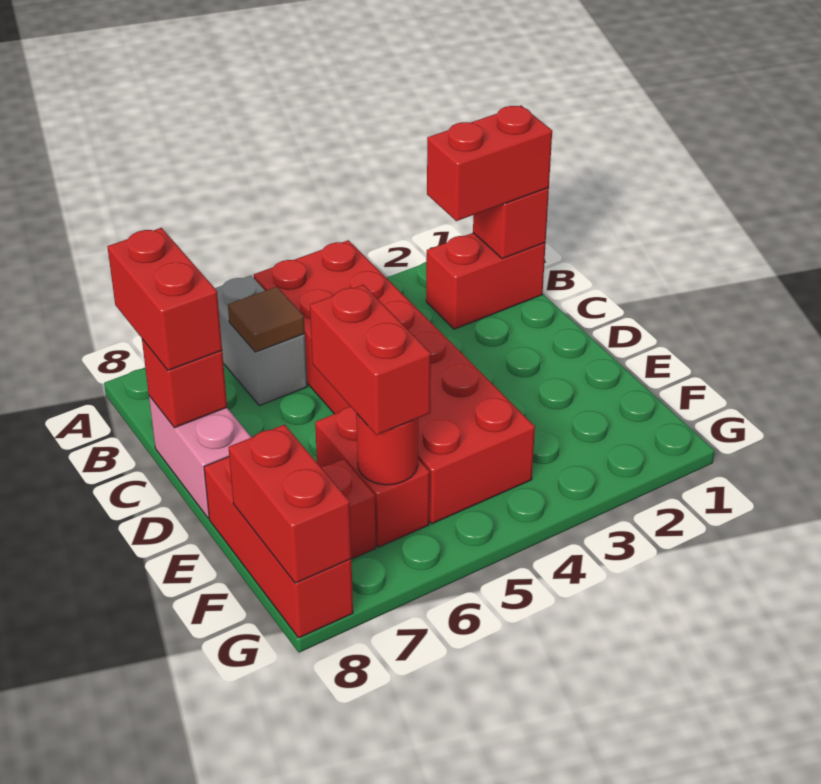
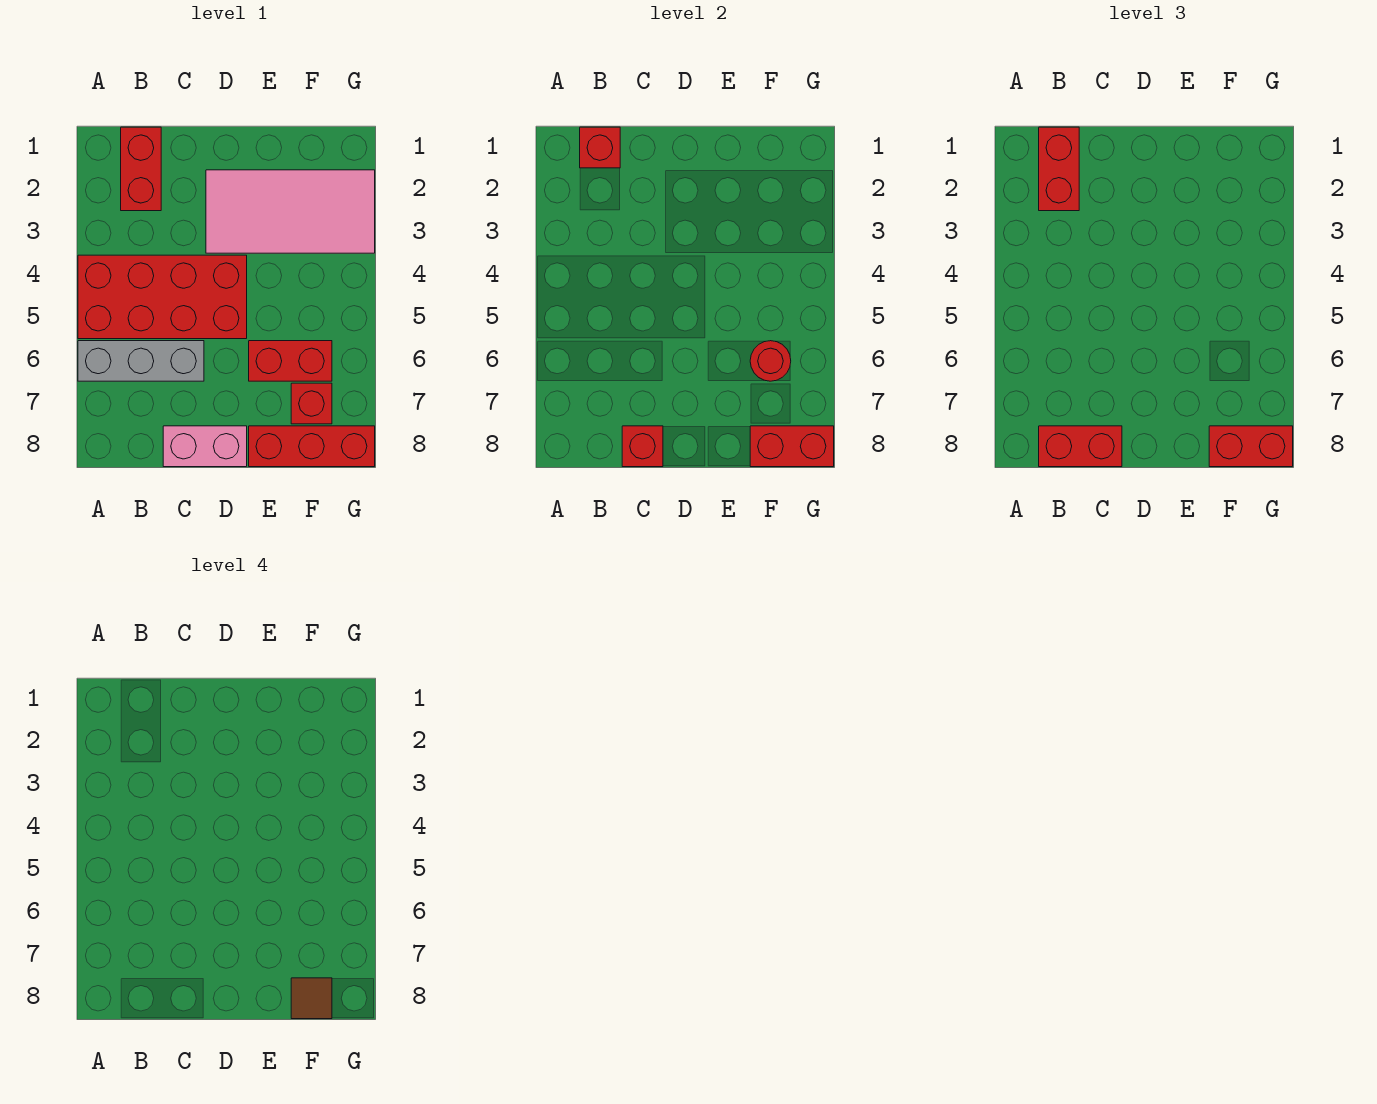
red 2x6 brick [254,240,535,524] -> red 2x4 brick [78,255,247,339]
grey 1x2 brick [215,275,307,406] -> grey 1x3 brick [78,341,204,381]
brown 1x1 tile [228,287,305,352] -> brown 1x1 tile moved to [291,978,332,1019]
none -> pink 2x4 tile [206,170,375,253]
red 1x2 brick [310,285,431,435] -> red 1x2 brick moved to [1209,426,1293,467]

